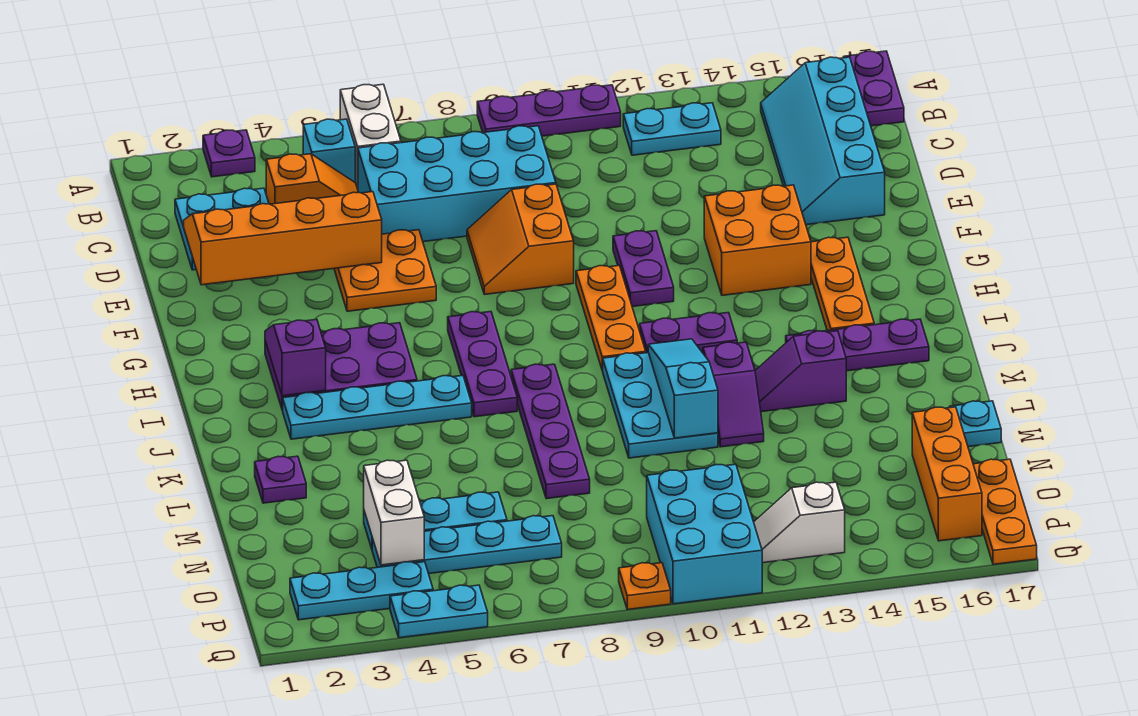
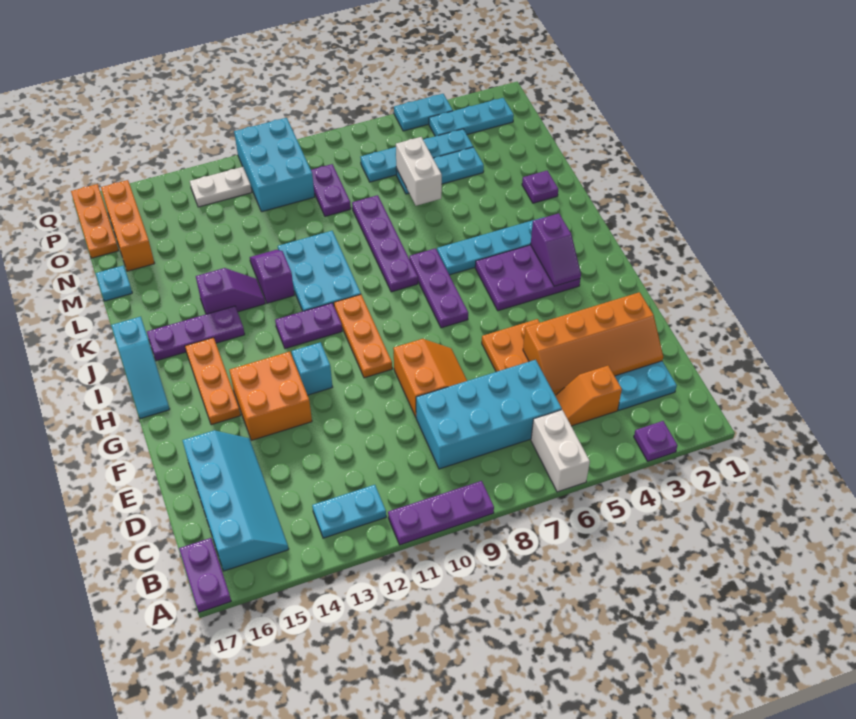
cyan 1x1 brick [303,119,355,182] -> cyan 1x1 brick moved to [292,342,332,395]
purple 1x2 plate [613,231,674,307] -> purple 1x2 plate moved to [311,164,351,216]
cyan 1x3 slope [648,339,718,438] -> cyan 1x3 slope moved to [111,317,170,419]
white 1x2 brick [364,460,424,565] -> white 1x2 brick moved to [396,137,442,206]
white 1x2 slope [754,482,845,563] -> white 1x2 plate [190,167,252,207]
orange 1x1 plate [619,563,671,610] -> none

